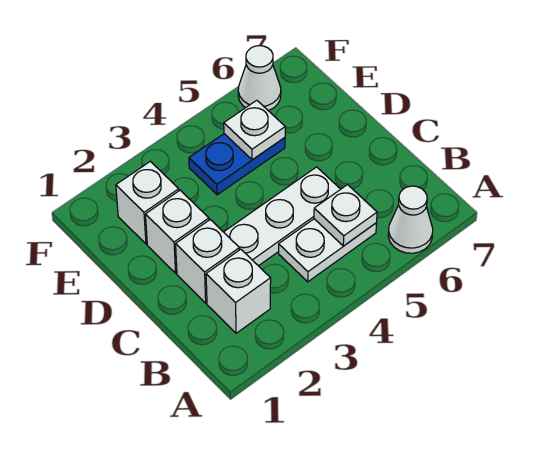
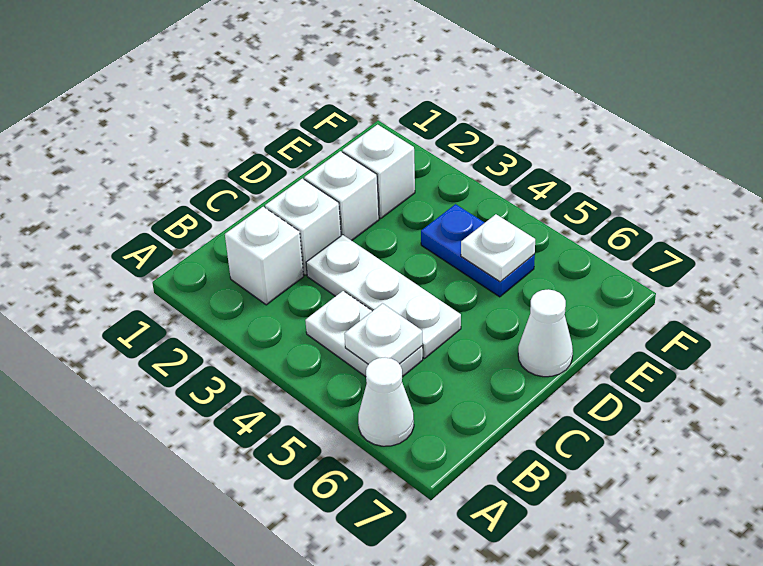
white 1x1 cone [238,46,281,111] -> white 1x1 cone moved to [518,289,573,377]

